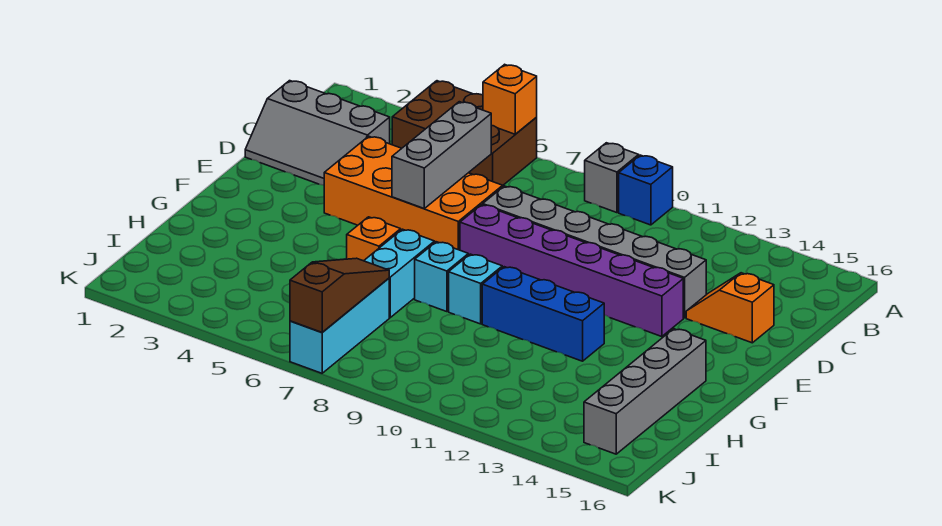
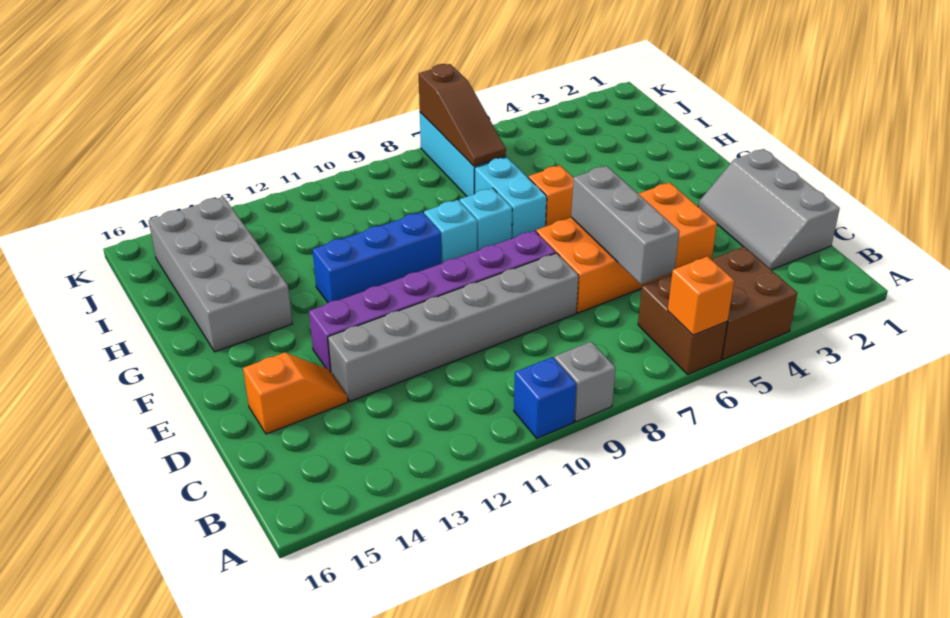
grey 2x3 slope [245,81,390,185] -> grey 2x3 slope turned to [698,149,840,270]
grey 1x4 brick [584,329,706,454] -> grey 2x4 brick [149,197,292,352]

